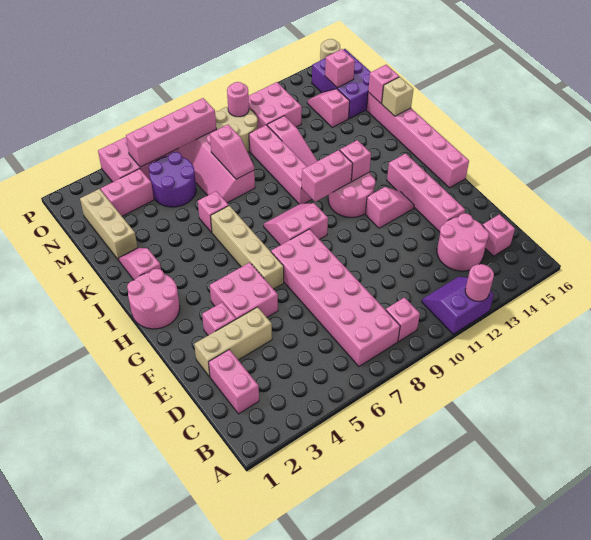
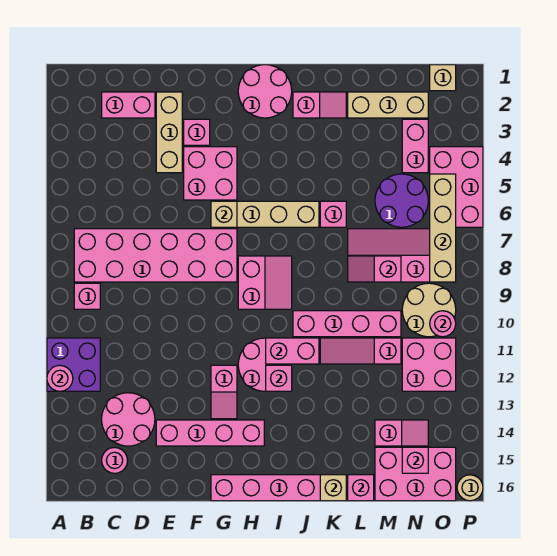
purple 2x2 slope [422,277,494,334] -> purple 2x2 brick [47,338,100,391]
pink 1x1 brick [482,214,515,256] -> pink 1x1 round brick [102,447,128,473]
none -> tan 1x1 brick [211,201,237,227]
pink 1x2 brick [302,150,353,202] -> pink 1x2 brick turned to [266,338,319,364]
purple 2x3 brick [312,49,370,119] -> pink 2x3 brick [375,447,456,501]
none -> tan 1x1 brick [430,65,456,91]
pink 1x4 brick [126,98,216,167] -> tan 1x4 brick [430,174,456,282]

